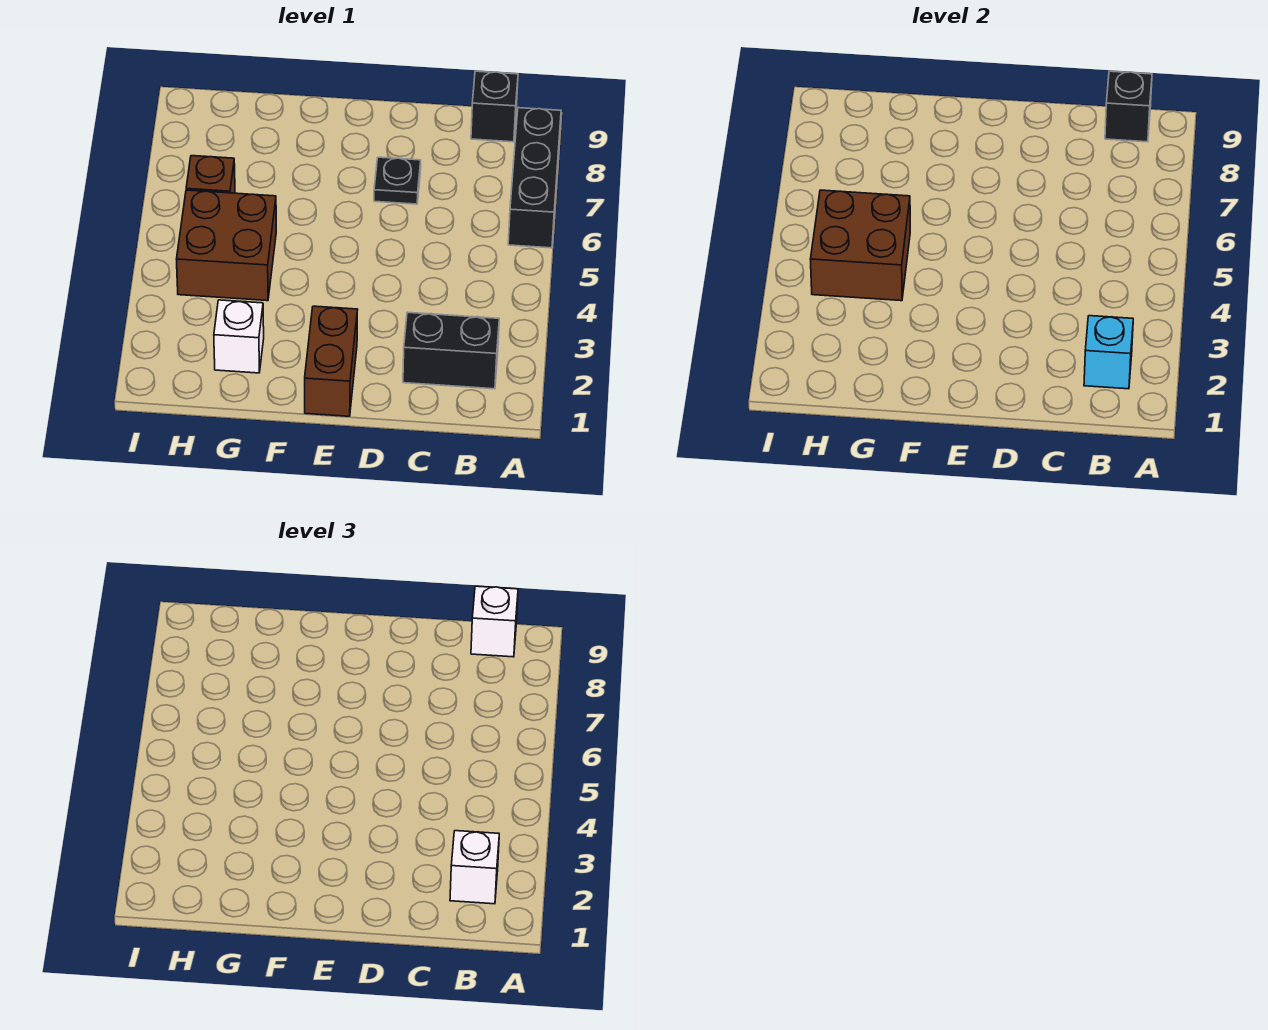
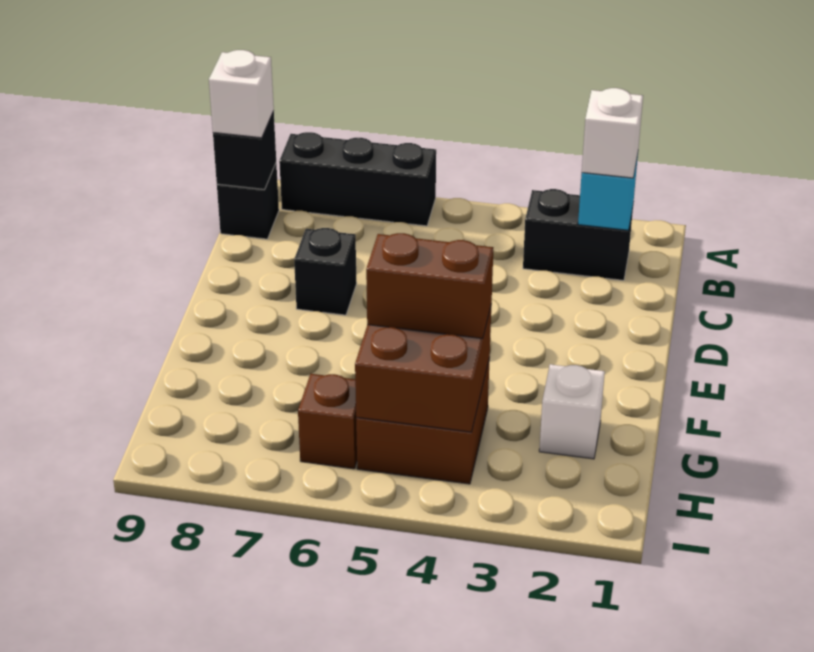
black 1x2 brick [403,312,499,389] -> black 1x2 brick turned to [523,189,633,280]
black 1x1 plate [374,157,421,204] -> black 1x1 brick [294,228,357,315]
brown 1x2 brick [305,306,358,416] -> brown 1x2 brick moved to [366,233,493,339]

